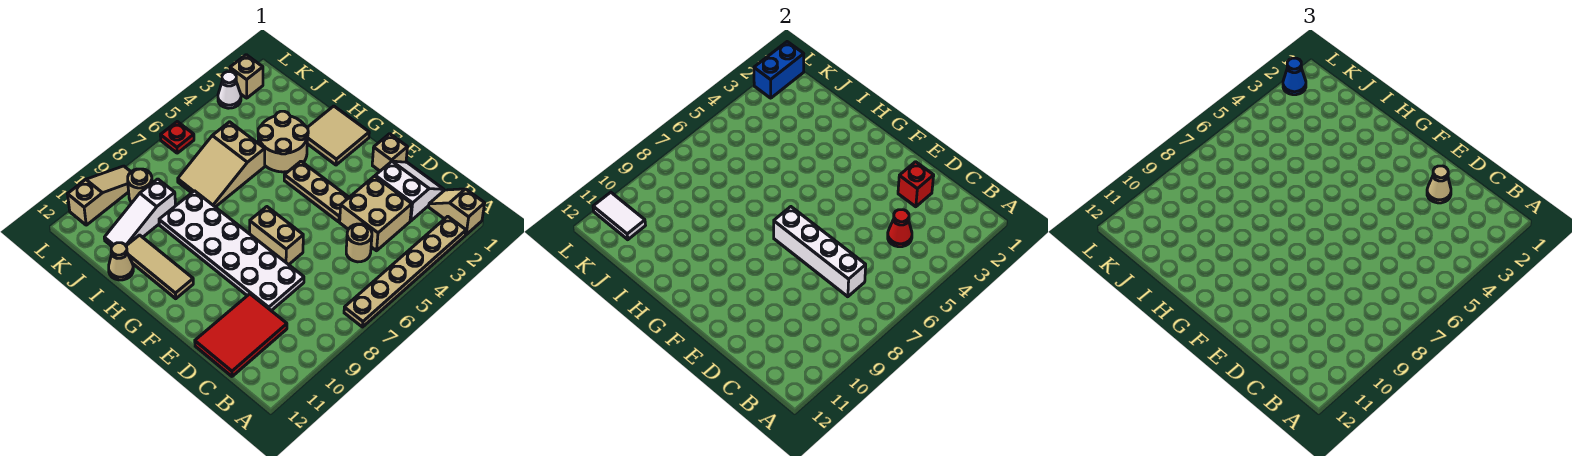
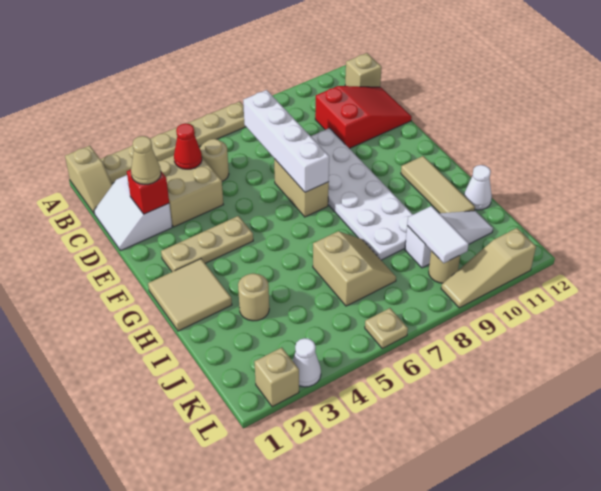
red 2x3 tile [195,294,287,376] -> red 2x3 slope [315,86,412,149]
tan 1x1 brick [372,134,407,171] -> tan 1x1 brick moved to [345,53,382,87]
tan 1x3 plate [284,161,349,222] -> tan 1x3 plate turned to [161,216,253,272]
tan 2x2 round brick [258,111,308,172] -> tan 1x1 round brick [238,273,269,321]
tan 2x3 slope [178,122,265,207] -> tan 2x2 slope [313,231,396,306]
tan 1x1 cone [109,243,133,280] -> white 1x1 cone [464,165,492,210]
white 1x2 tile [593,192,645,240] -> white 1x2 tile moved to [407,206,469,263]
blue 1x2 brick [754,42,804,98] -> none
blue 1x1 cone [1283,58,1306,95] -> none
red 1x1 plate [160,122,194,153] -> tan 1x1 plate [365,308,408,348]

